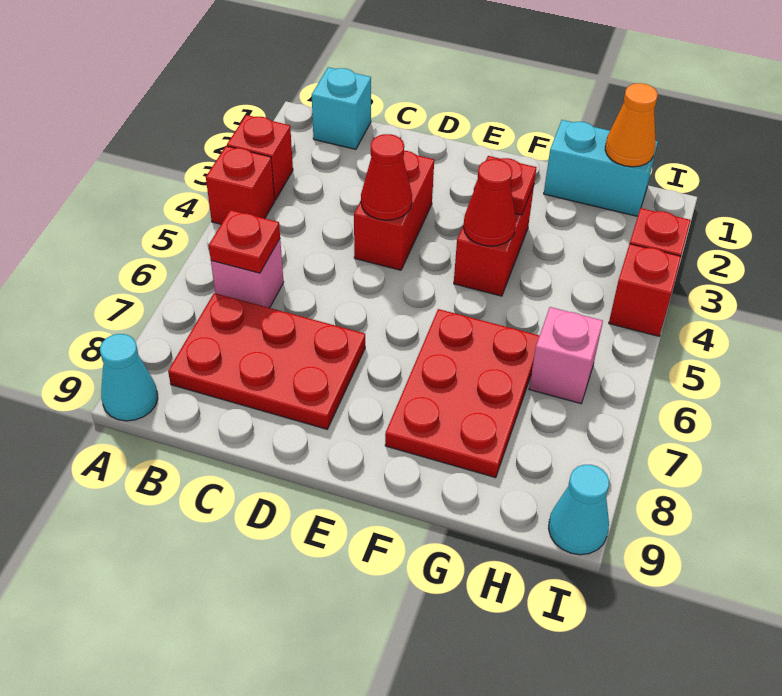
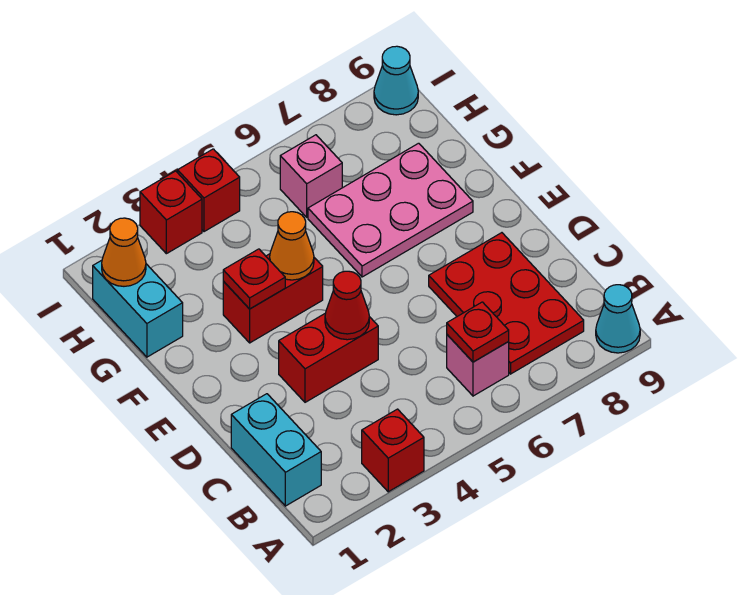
red 1x1 brick [206,146,275,224] -> none
cyan 1x1 brick [312,67,371,149] -> cyan 1x2 brick [231,394,321,506]
red 1x1 cone [463,159,516,246] -> orange 1x1 cone [270,212,314,280]
red 2x3 plate [385,309,540,478] -> pink 2x3 plate [308,143,473,277]

